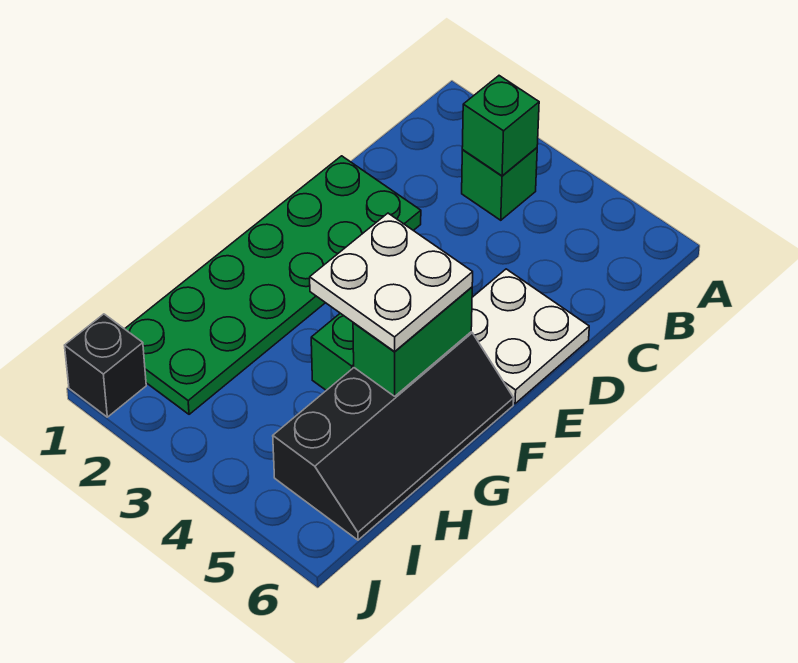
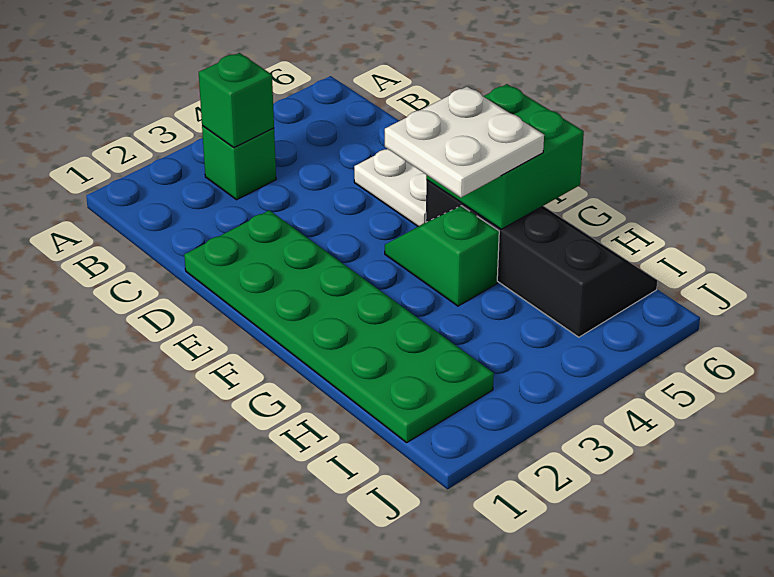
green 1x2 brick [353,287,472,396] -> green 2x2 brick [426,84,584,229]
black 1x1 brick [65,314,146,417] -> none

